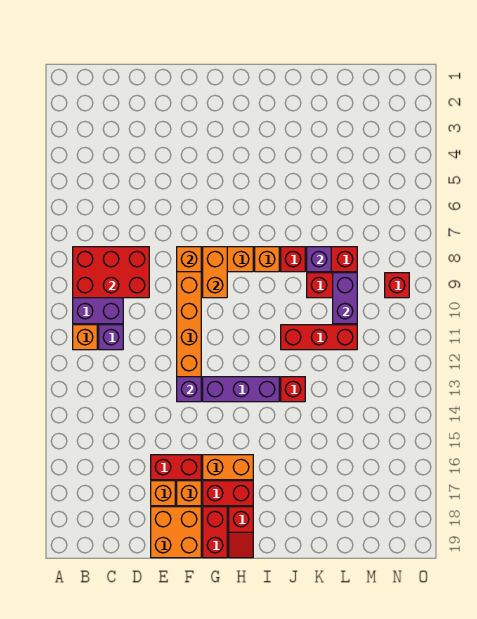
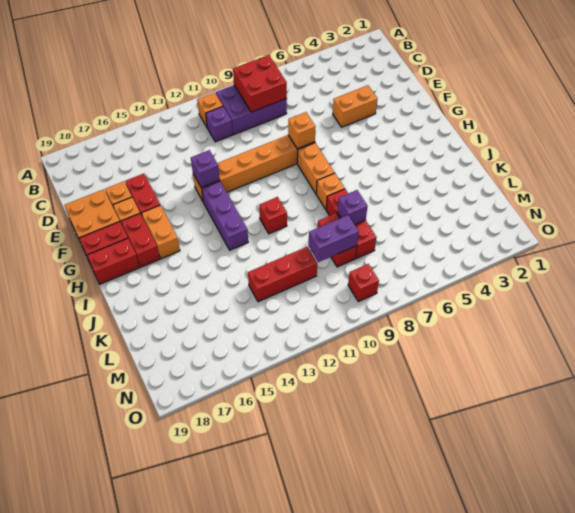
red 2x3 brick [73,247,149,298] -> red 2x2 brick [233,55,287,112]
orange 1x2 brick [203,247,227,298] -> orange 1x2 brick moved to [333,85,377,127]
red 1x2 slope [229,507,253,558] -> red 1x2 brick [87,238,140,284]
red 1x3 brick [281,325,357,350] -> red 1x3 brick turned to [248,247,317,302]
red 1x1 brick [281,377,305,402] -> red 1x1 brick moved to [259,197,287,234]

